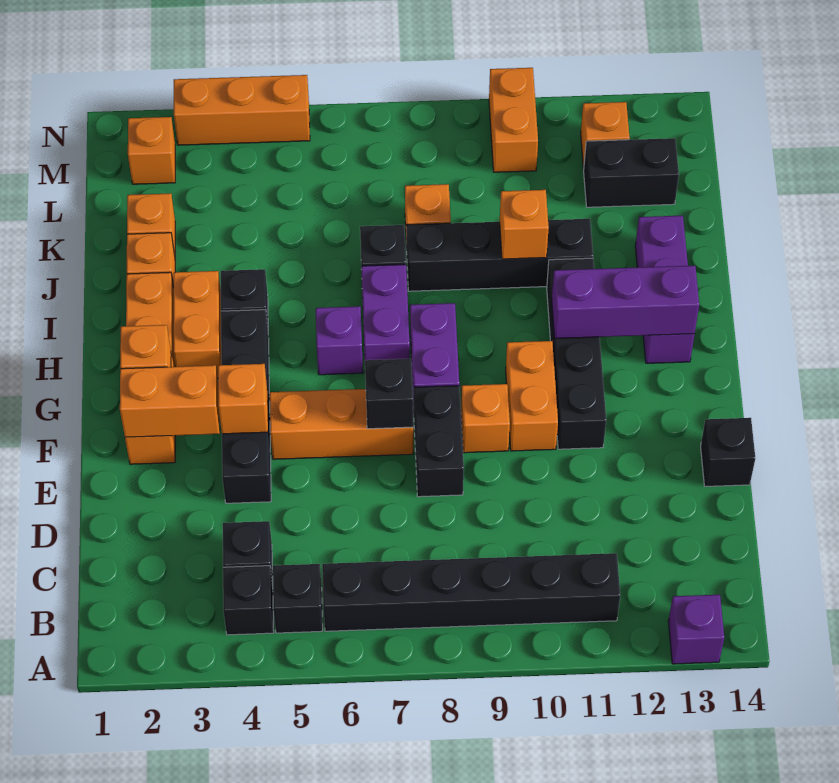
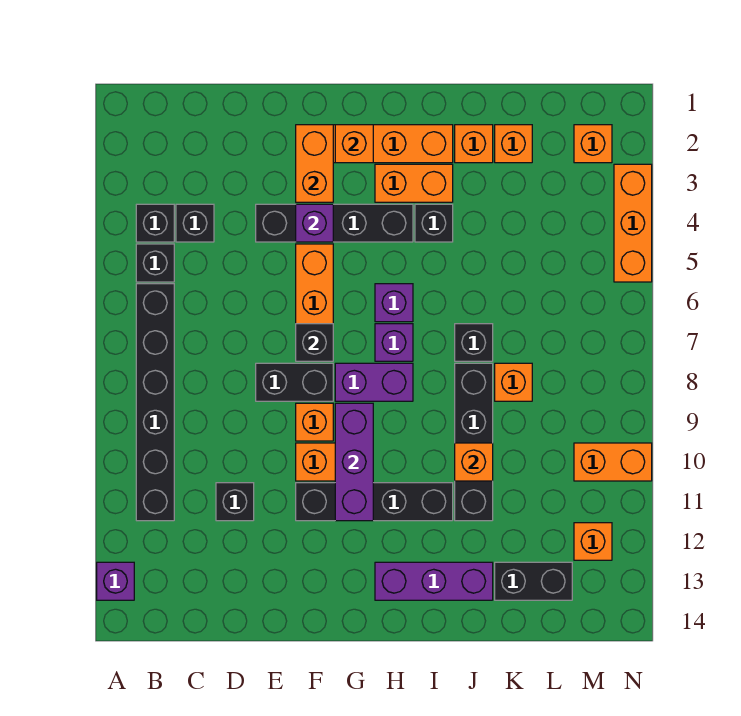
black 1x1 brick [701,418,755,486] -> black 1x1 brick moved to [216,483,254,521]
orange 1x1 brick [218,364,268,434] -> purple 1x1 brick [296,204,333,242]
purple 1x2 brick [361,265,410,360] -> purple 1x1 brick [375,324,413,361]
purple 1x3 brick [552,266,699,338] -> purple 1x3 brick moved to [335,403,373,521]
black 1x2 brick [584,138,679,207] -> black 1x2 brick turned to [495,562,572,600]

